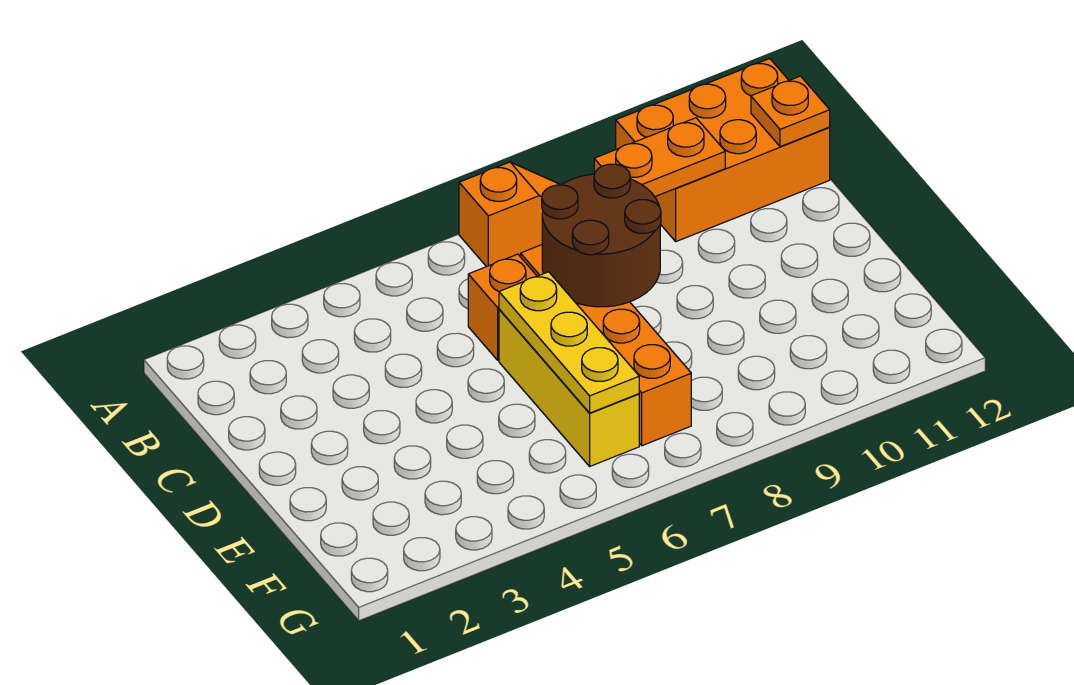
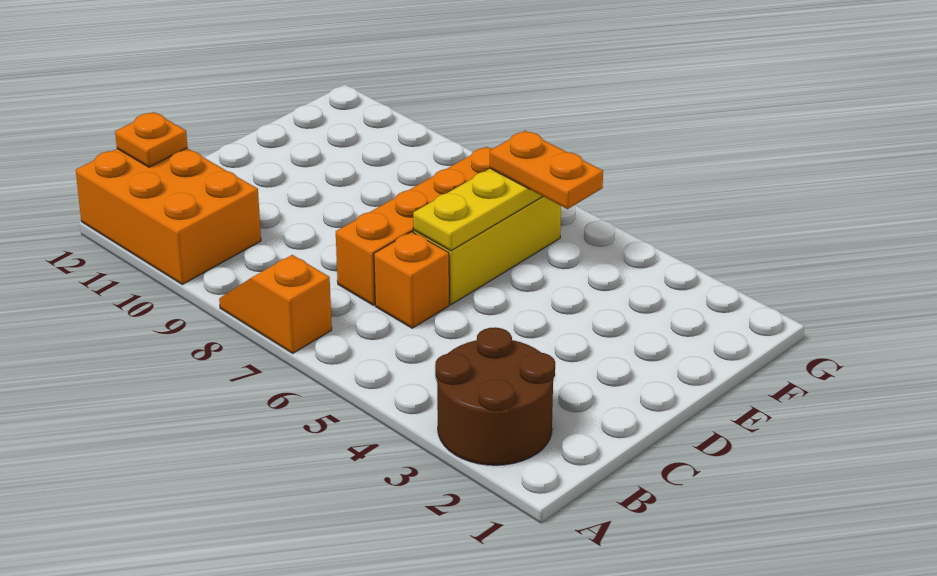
orange 1x2 plate [594,118,725,197] -> orange 1x2 plate moved to [490,131,603,209]
brown 2x2 round brick [542,164,661,307] -> brown 2x2 round brick moved to [435,327,555,465]

